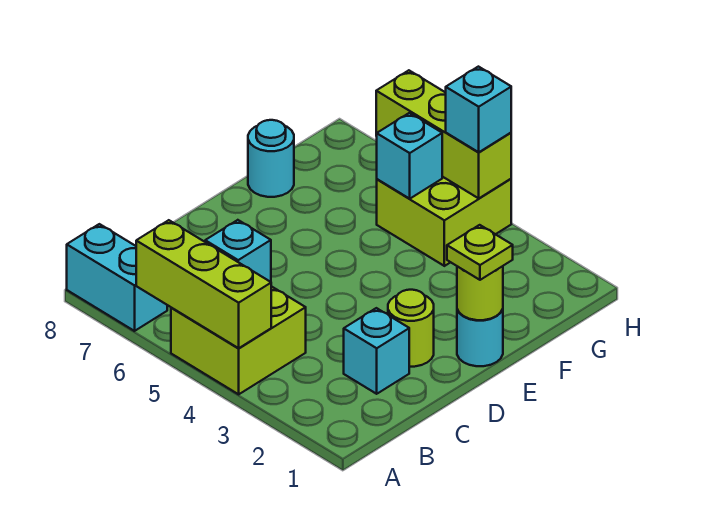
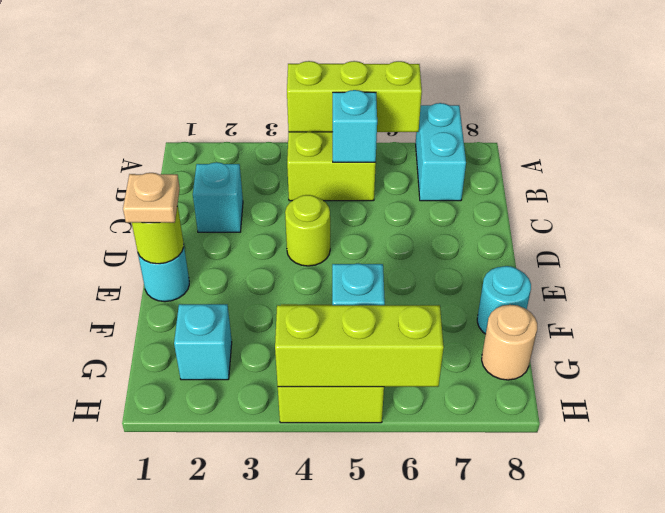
cyan 1x2 brick [67,224,167,331] -> cyan 1x2 brick turned to [416,103,466,201]
lime 1x1 round brick [388,290,434,367] -> lime 1x1 round brick moved to [285,195,330,266]
lime 1x1 plate [447,225,513,280] -> tan 1x1 plate [123,173,180,223]
none -> tan 1x1 round brick [482,305,537,380]
cyan 1x1 brick [446,67,511,152] -> cyan 1x1 brick moved to [174,304,232,380]

